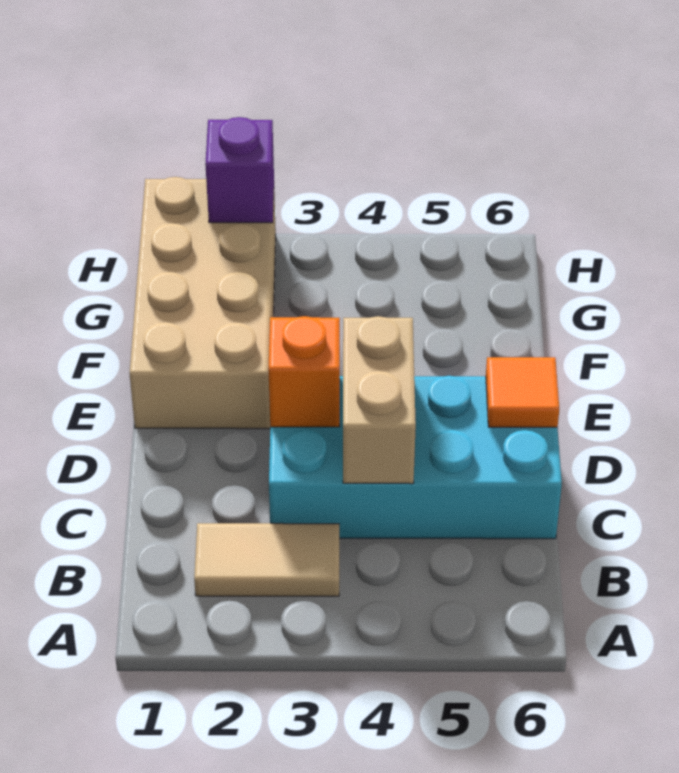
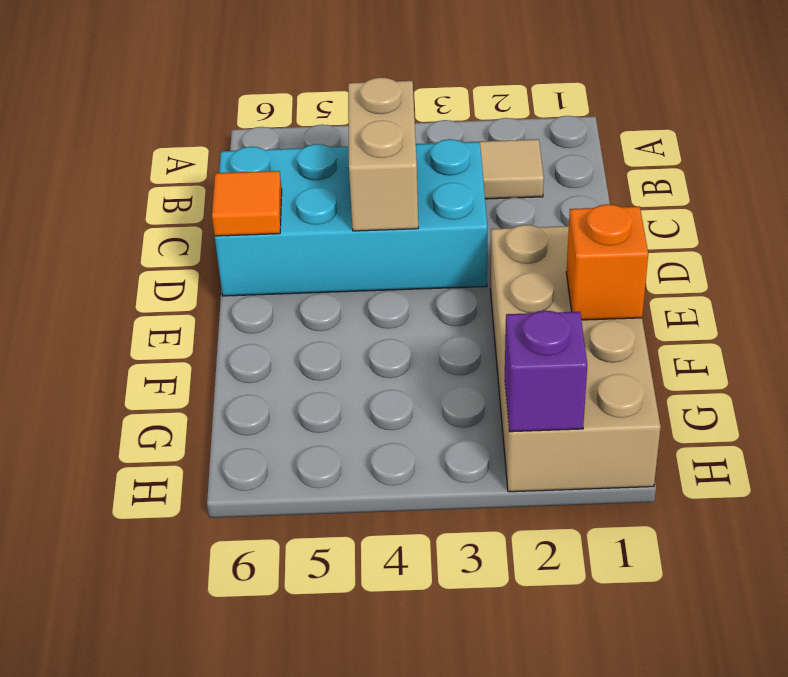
orange 1x1 brick [268,316,340,427] -> orange 1x1 brick moved to [566,204,648,320]

